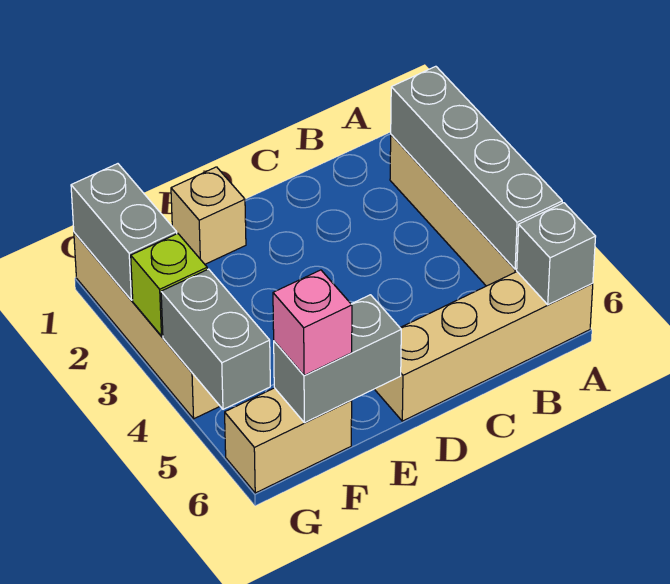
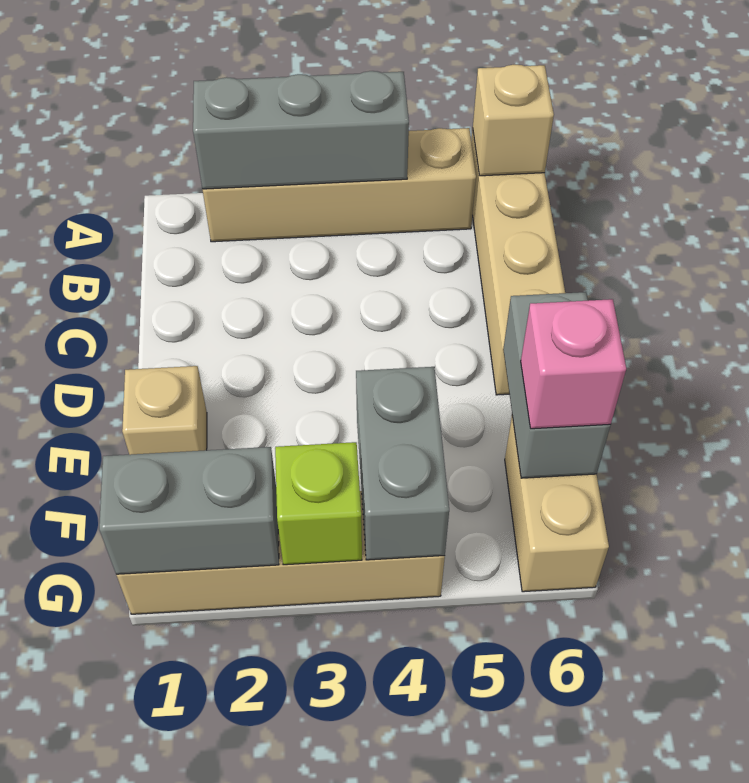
grey 1x4 brick [391,66,562,269] -> grey 1x3 brick [193,71,409,189]
grey 1x1 brick [517,203,596,305] -> tan 1x1 brick [473,65,554,176]
grey 1x2 brick [161,269,270,409] -> grey 1x2 brick turned to [356,367,449,560]

